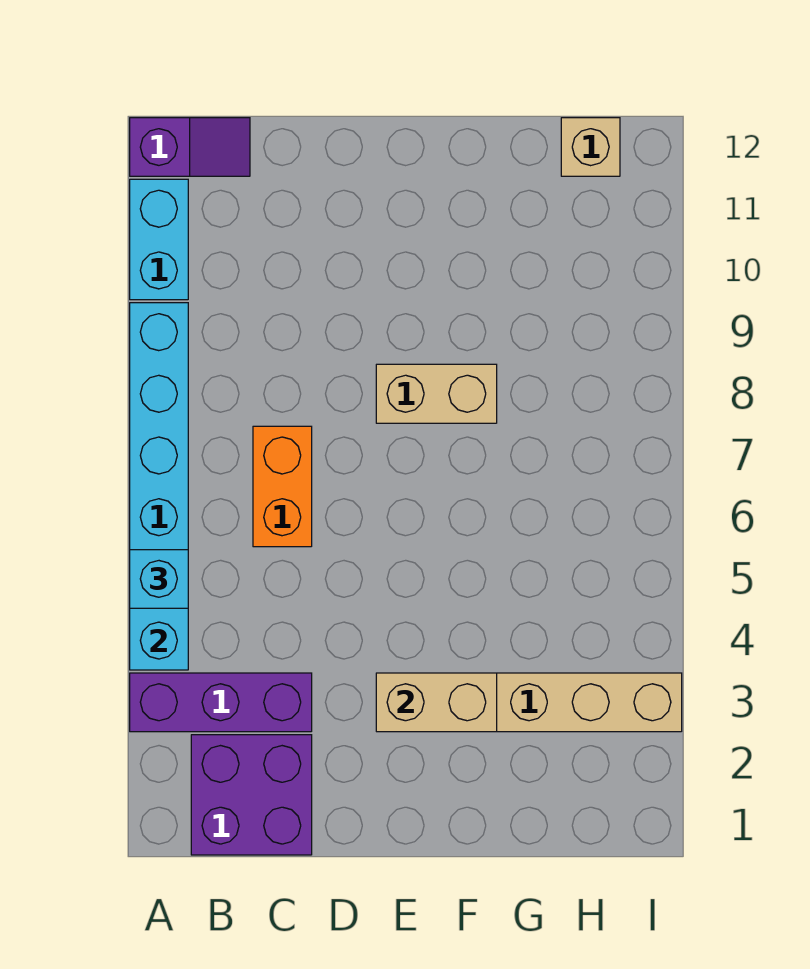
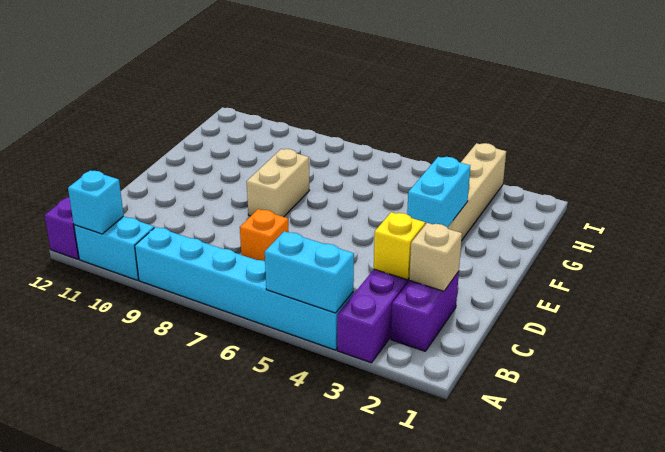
cyan 1x1 brick [130,550,188,608] -> cyan 1x1 brick moved to [68,170,124,234]
purple 2x2 brick [191,735,312,855] -> purple 1x2 brick [391,272,459,351]
none -> yellow 1x1 brick [374,212,425,280]
orange 1x2 brick [253,426,312,547] -> orange 1x1 brick [240,209,289,261]
tan 1x2 brick [376,673,497,732] -> cyan 1x2 brick [407,157,470,228]
tan 1x1 brick [561,118,620,176] -> tan 1x1 brick moved to [409,223,462,291]

